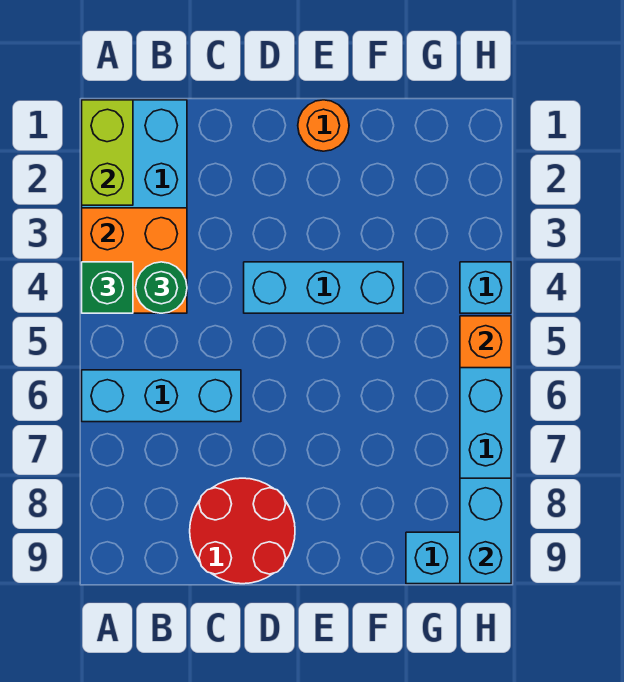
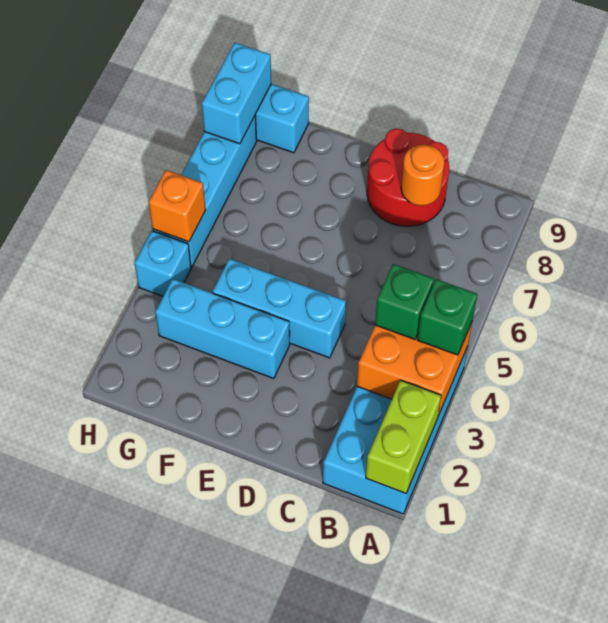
cyan 1x3 brick [82,370,241,422] -> cyan 1x3 brick moved to [155,279,290,379]
green 1x1 round brick [136,262,187,313] -> green 1x1 brick [375,264,434,339]
orange 1x1 round brick [298,100,349,151] -> orange 1x1 round brick moved to [401,145,444,206]

